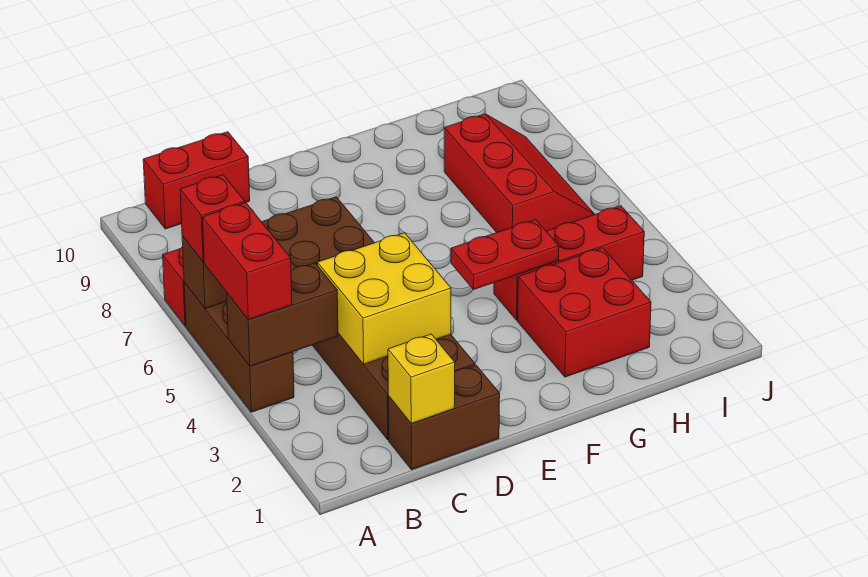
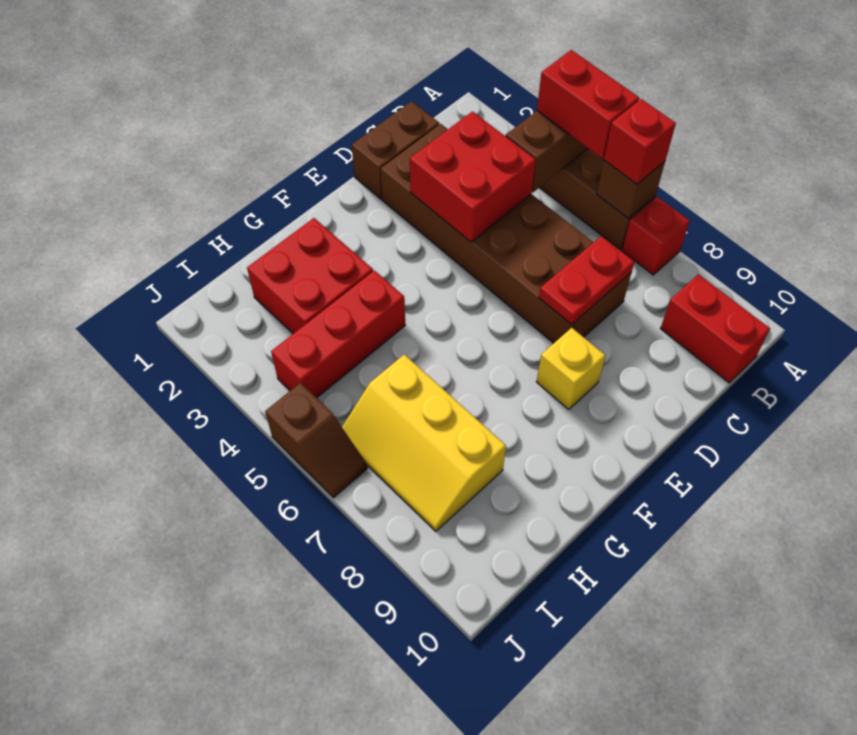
red 1x2 brick [143,132,250,229] -> red 1x2 brick turned to [660,274,770,383]
yellow 1x1 brick [388,334,455,424] -> yellow 1x1 brick moved to [537,328,605,410]
yellow 2x2 brick [317,233,451,364] -> red 2x2 brick [410,111,536,242]
red 1x2 plate [451,220,559,290] -> red 1x2 plate moved to [539,236,634,324]
red 2x3 slope [444,114,595,232] -> yellow 2x3 slope [342,354,506,531]
none -> brown 1x2 slope [265,383,367,498]

